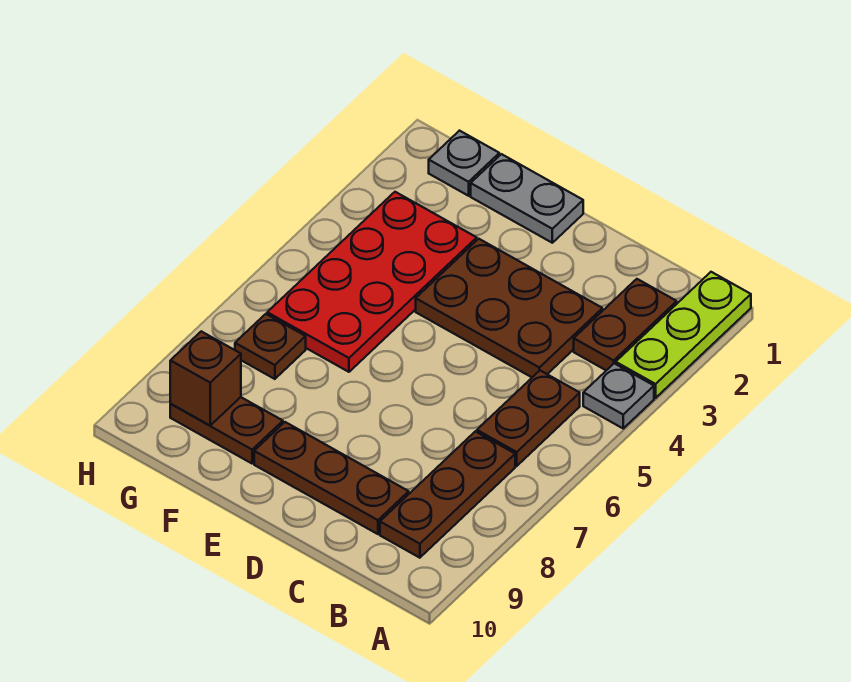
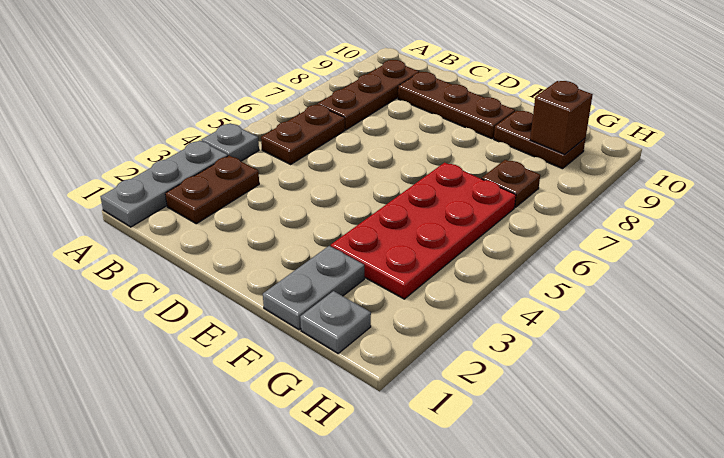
lime 1x3 plate [616,272,751,398] -> grey 1x3 plate [100,140,228,227]
brown 2x3 plate [416,239,602,377] -> none
grey 1x2 plate [471,154,583,243] -> grey 1x2 plate turned to [263,246,364,330]

